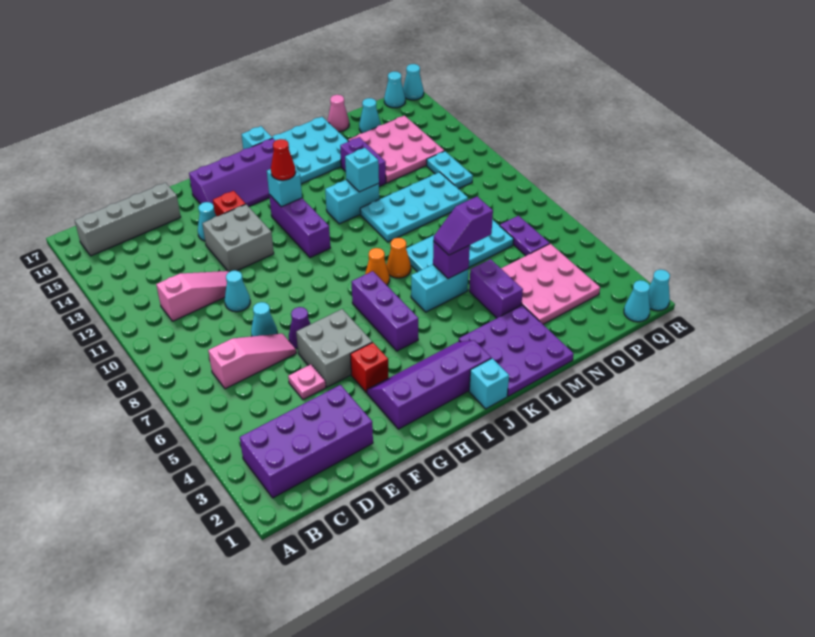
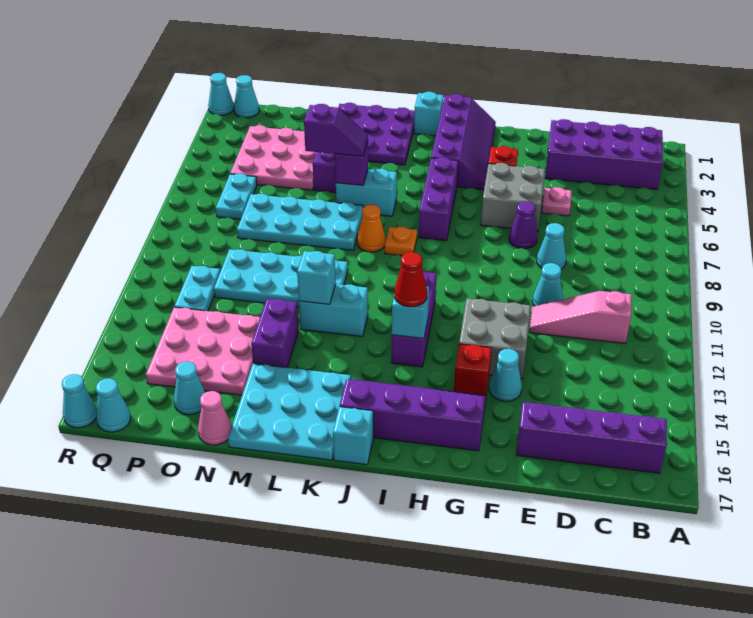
grey 1x4 brick [75,183,181,256] -> purple 1x4 brick [517,402,667,473]
pink 1x3 slope [208,334,296,389] -> none
purple 2x4 slope [367,340,491,429] -> purple 2x4 slope turned to [431,94,496,190]
orange 1x1 cone [365,248,390,285] -> orange 1x1 plate [385,227,417,256]
purple 1x2 plate [500,216,550,256] -> cyan 1x2 plate [216,174,257,219]

